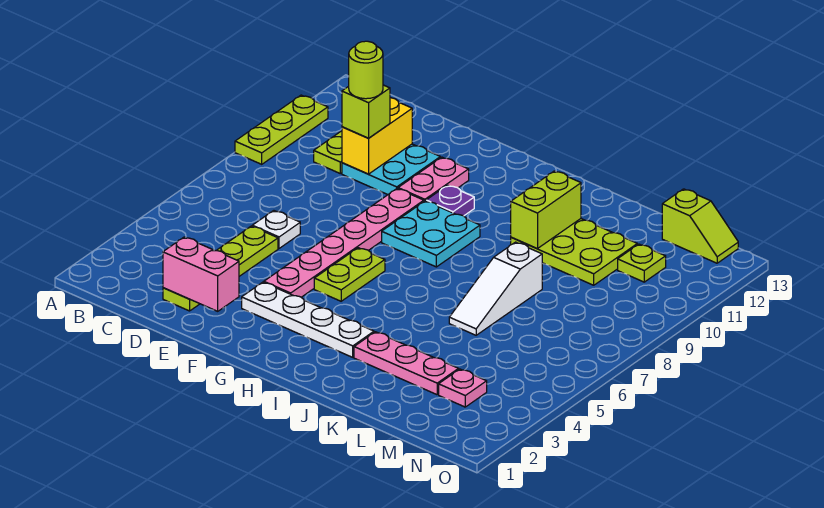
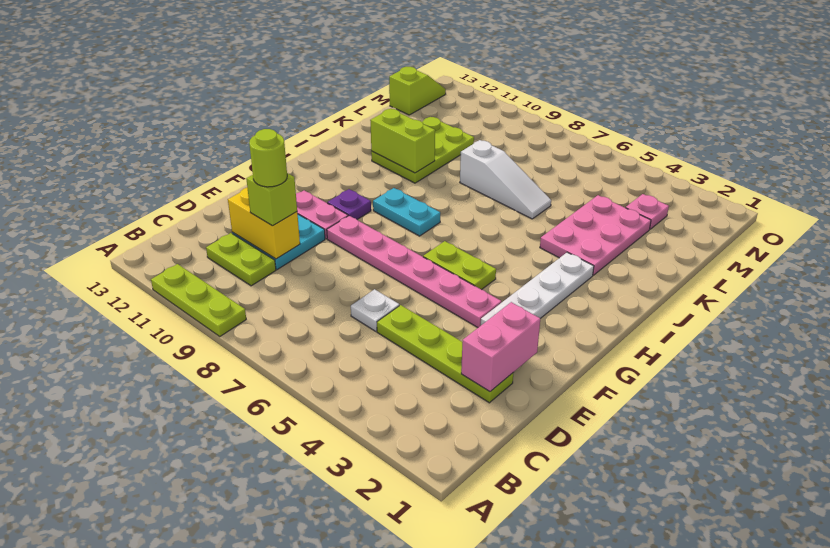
cyan 2x2 plate [382,201,480,267] -> cyan 1x2 plate [373,188,440,236]
pink 1x3 plate [354,332,459,395] -> pink 2x3 plate [540,195,651,275]
lime 1x1 plate [618,244,666,282] -> none

